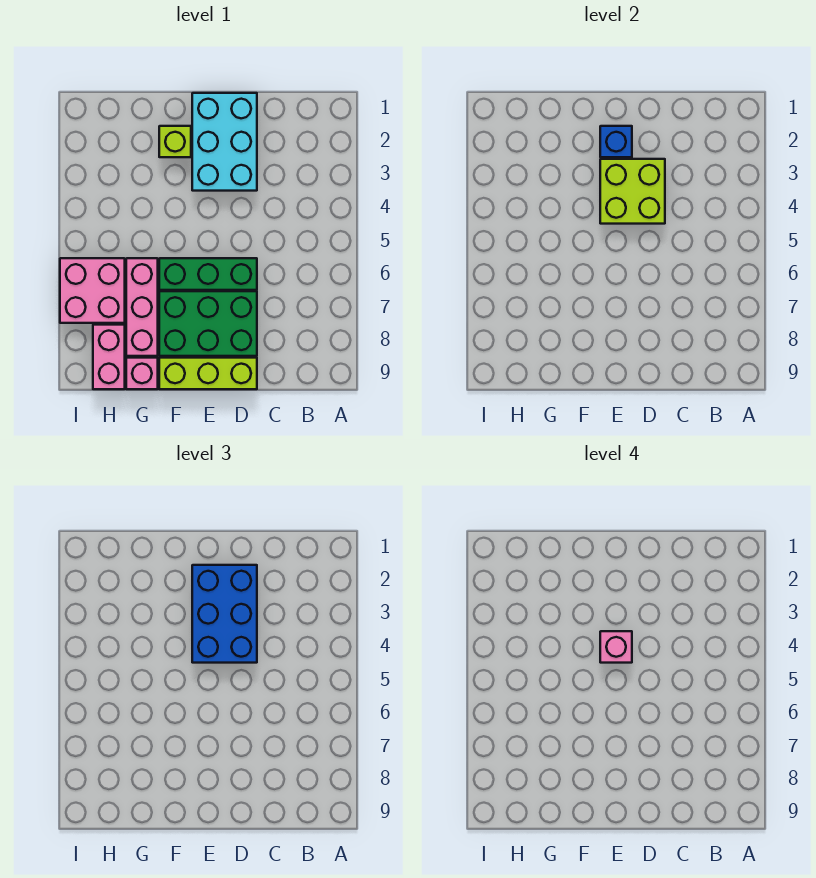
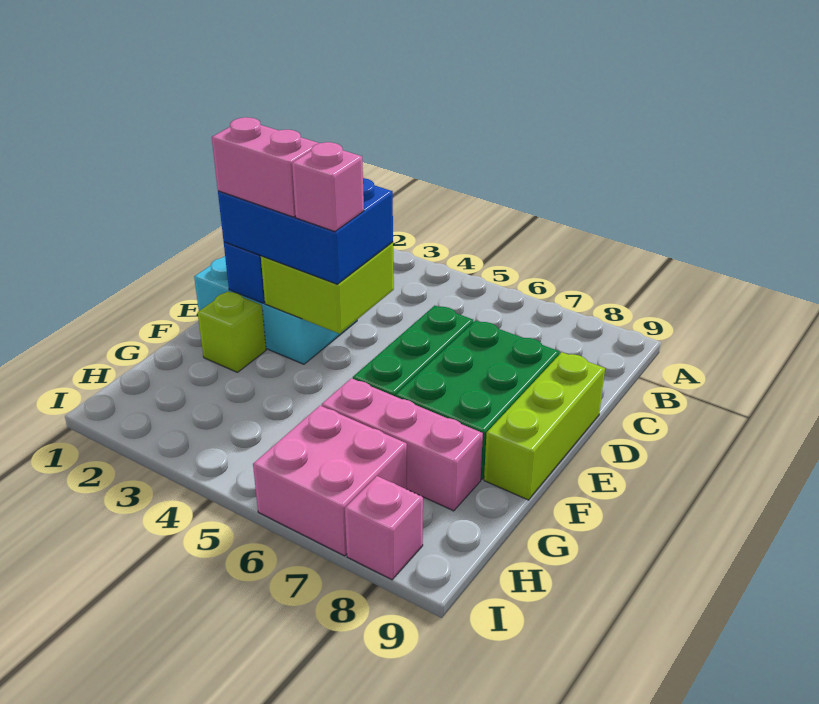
pink 1x1 brick [126,358,158,389] -> pink 1x1 brick moved to [345,476,423,580]
pink 1x2 brick [93,325,125,389] -> pink 1x2 brick moved to [212,117,319,217]

